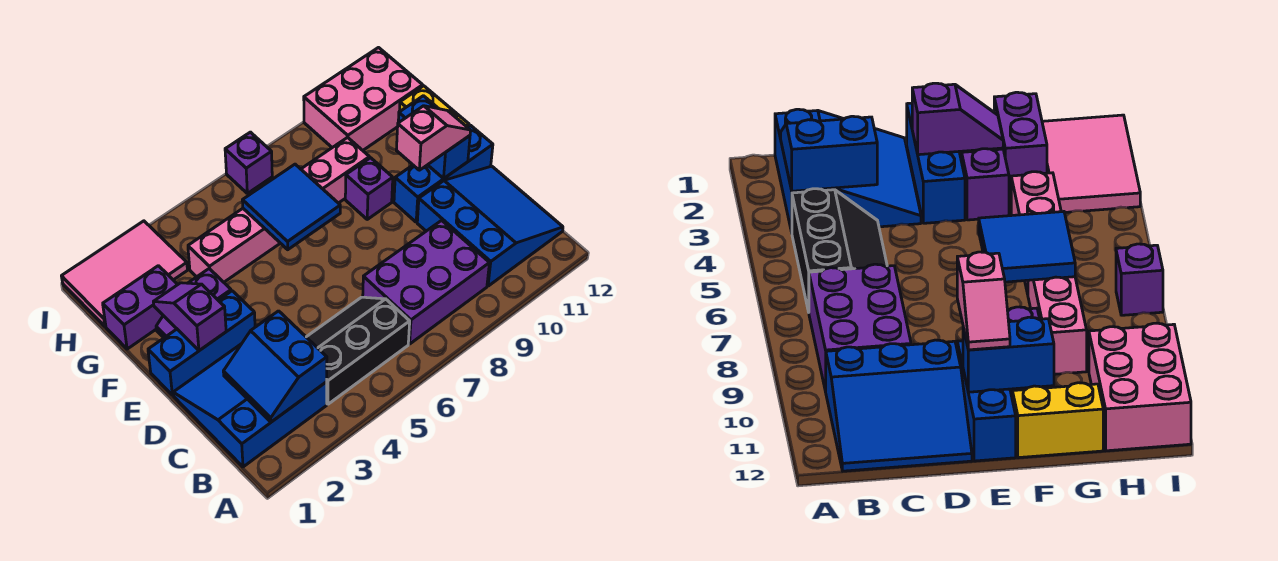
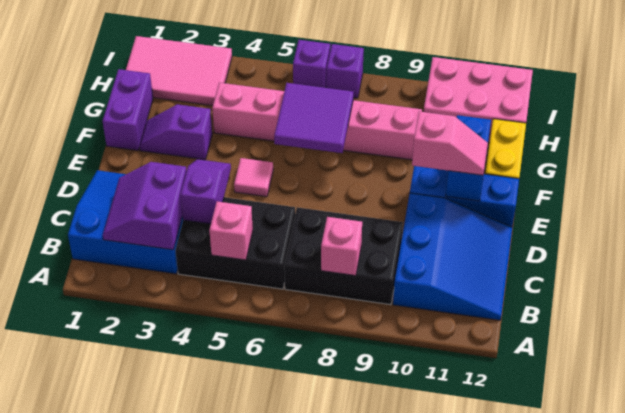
blue 2x2 slope [223,311,327,422] -> purple 2x2 slope [103,162,187,250]
black 2x3 slope [307,297,410,404] -> black 2x3 brick [175,197,295,289]
none -> pink 1x1 brick [209,201,253,260]
purple 2x3 brick [363,220,489,344] -> black 2x3 brick [284,207,403,305]
none -> pink 1x1 brick [321,217,362,276]
blue 1x3 brick [148,291,255,395] -> none
purple 1x2 slope [153,283,226,351] -> purple 1x2 slope moved to [180,159,231,224]
none -> pink 1x1 tile [234,158,273,197]
blue 2x2 tile [242,164,340,250] -> purple 2x2 tile [274,83,353,153]
purple 1x1 brick [345,158,393,219] -> purple 1x1 brick moved to [293,40,330,88]
purple 1x2 brick [103,266,178,349] -> purple 1x2 brick turned to [103,69,153,150]

